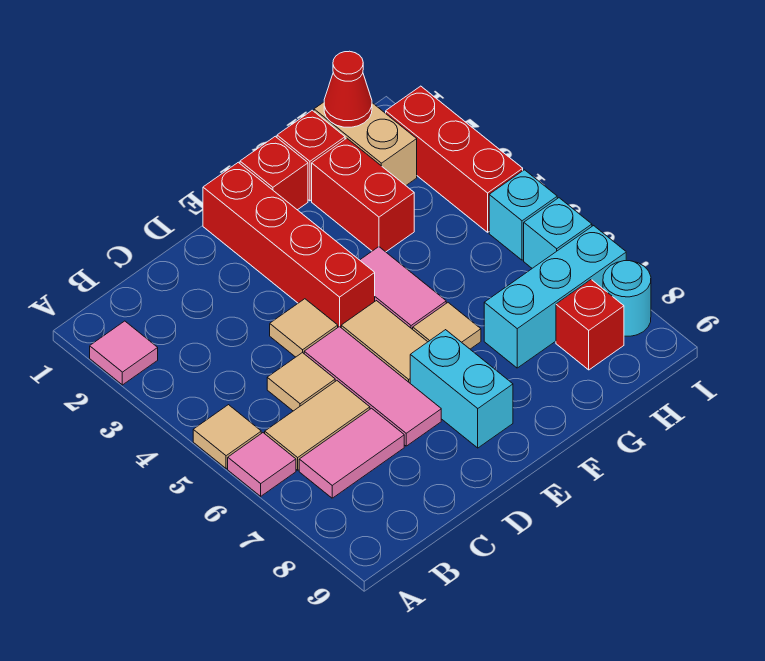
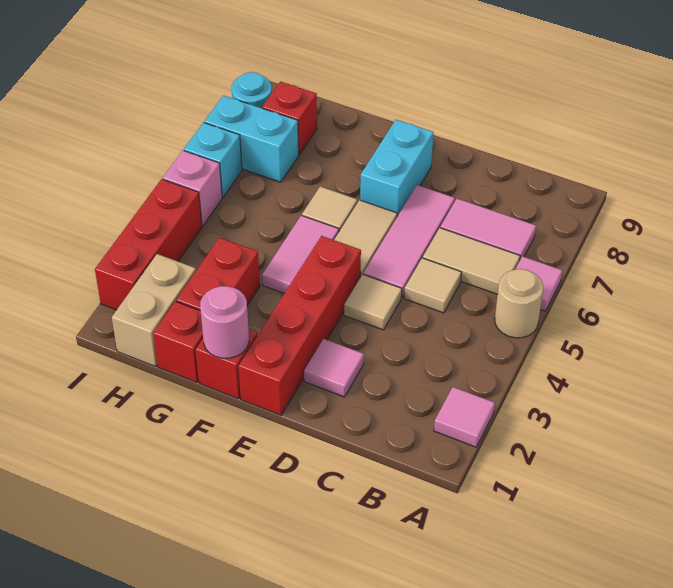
tan 1x1 tile [193,405,261,469] -> tan 1x1 round brick [495,269,543,338]
none -> pink 1x1 tile [304,339,364,397]
none -> pink 1x1 round brick [200,286,249,358]
cyan 1x3 brick [484,226,626,368] -> cyan 1x2 brick [204,95,299,182]
red 1x1 cone [324,51,372,127] -> none
cyan 1x1 brick [489,170,557,260] -> pink 1x1 brick [163,151,222,226]

